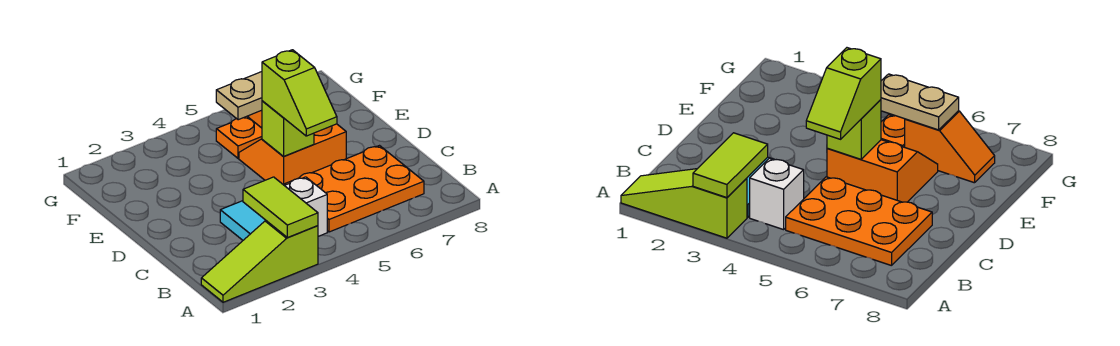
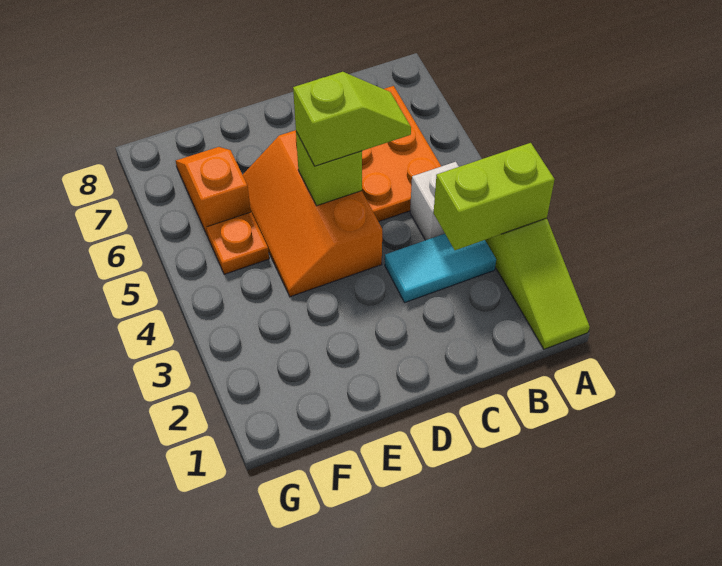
lime 1x2 tile [243,177,318,238] -> lime 1x2 brick [434,143,555,250]
orange 2x2 slope [239,124,346,185] -> orange 2x3 slope [243,130,382,297]
tan 1x2 plate [216,72,262,120] -> none

